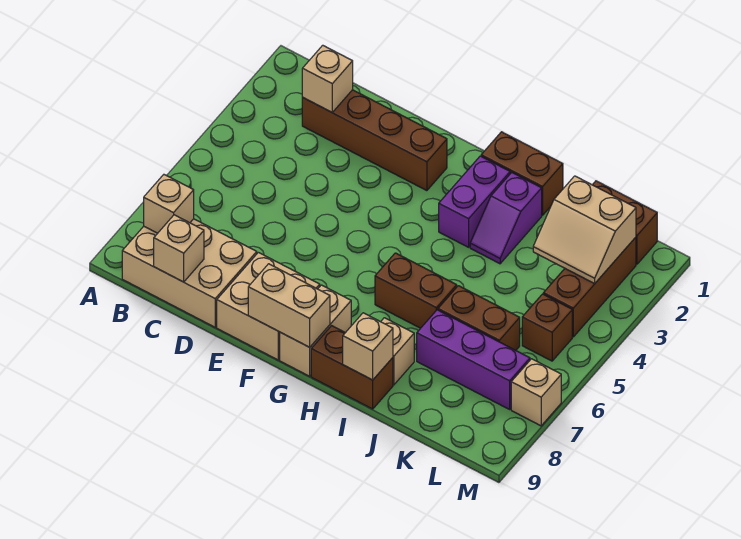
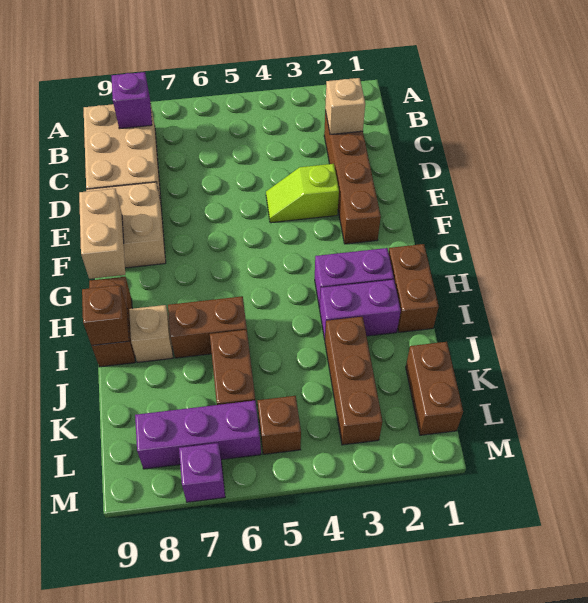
tan 1x1 brick [144,175,194,233] -> purple 1x1 brick [112,72,152,129]
tan 1x1 brick [154,215,204,282] -> none
none -> lime 1x2 slope [266,164,339,223]
tan 1x2 brick [280,285,351,376] -> none
brown 1x2 brick [375,253,457,328] -> brown 1x2 brick turned to [168,296,247,358]
purple 1x2 slope [470,173,542,264] -> purple 1x2 brick [320,280,401,339]
tan 1x1 brick [343,313,393,380] -> brown 1x1 brick [82,285,129,345]
purple 1x3 brick [417,310,530,409] -> purple 1x3 brick turned to [135,401,261,469]
tan 2x2 slope [533,176,636,284] -> none
brown 1x3 brick [543,237,636,337] -> brown 1x3 brick turned to [325,317,382,445]
tan 1x1 brick [511,359,561,426] -> purple 1x1 brick [179,443,225,502]

